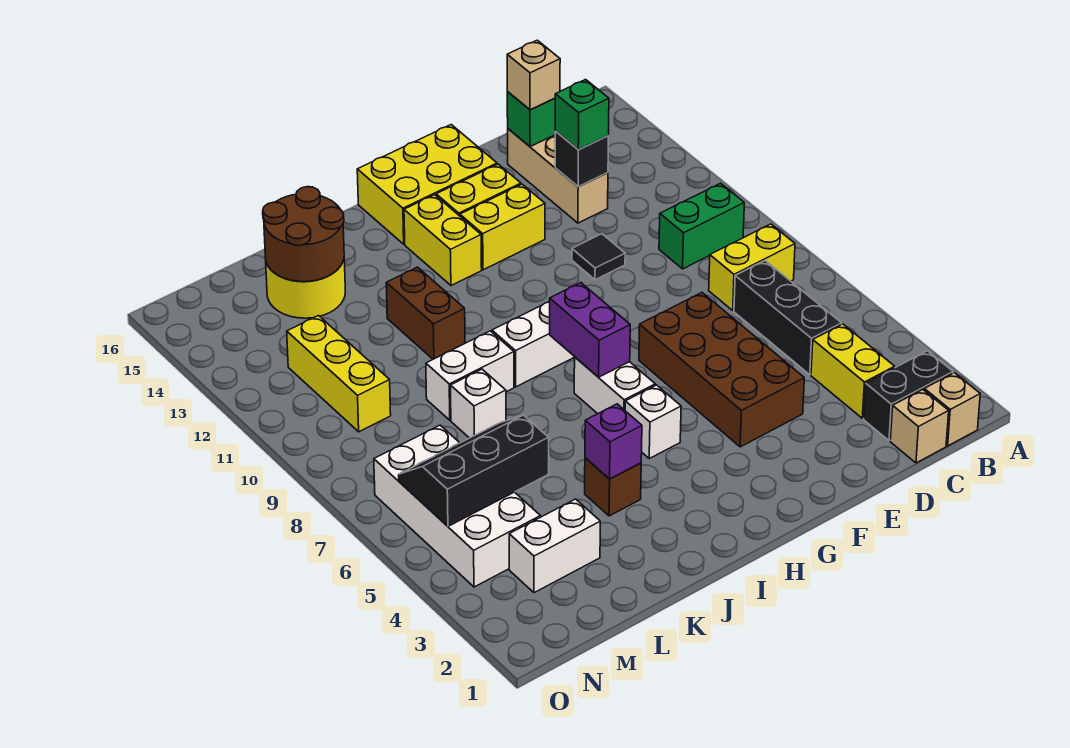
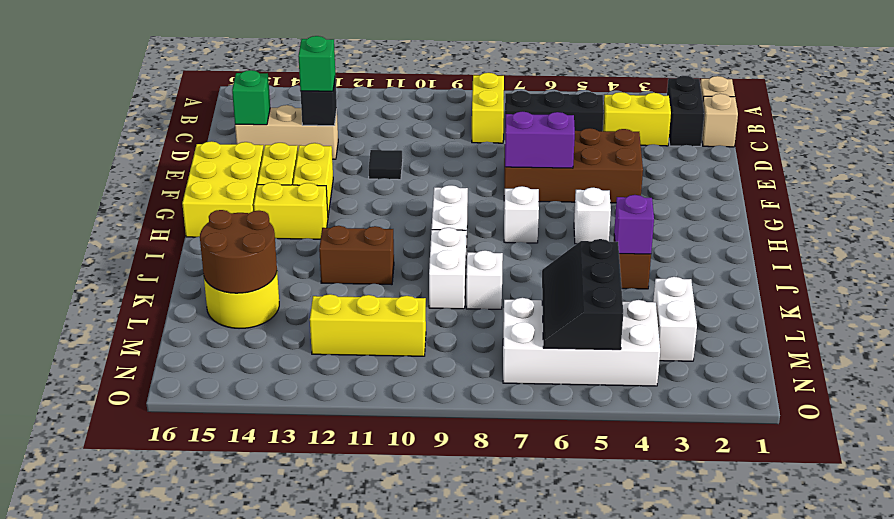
green 1x2 brick [659,183,744,269] -> none
tan 1x1 brick [507,40,560,110] -> none
white 1x2 brick [574,357,655,414] -> white 1x1 brick [504,186,539,243]
purple 1x2 brick [550,283,630,377] -> purple 1x2 brick moved to [505,111,575,168]

